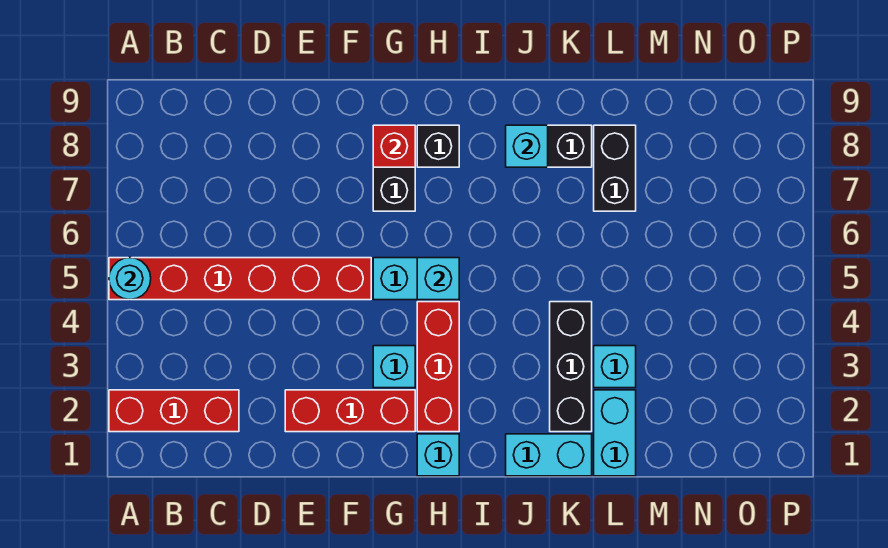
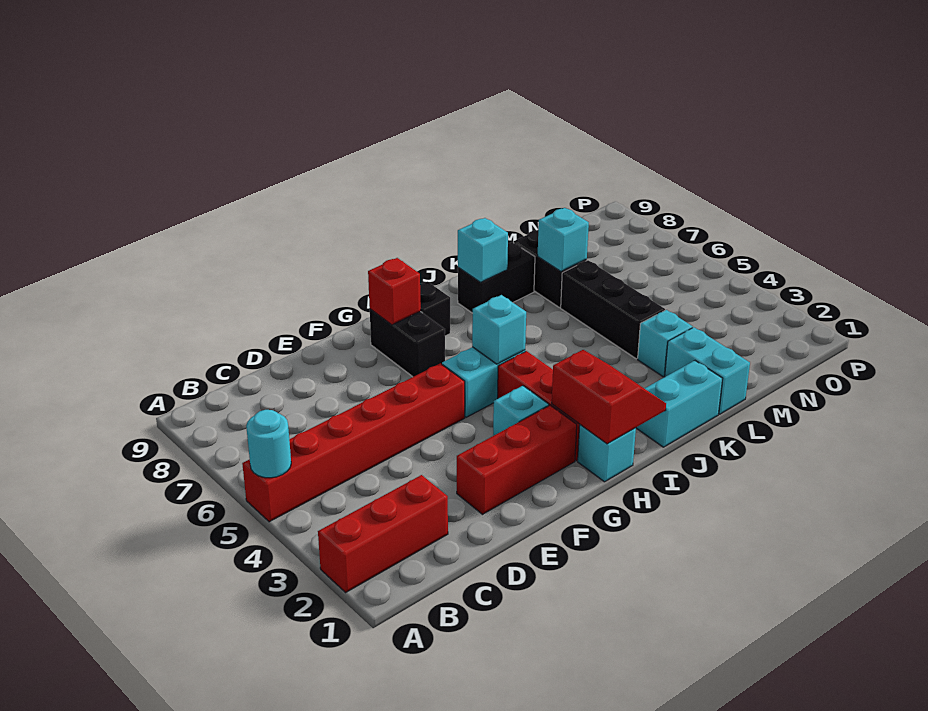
none -> red 2x2 slope [552,350,666,444]
black 1x3 brick [550,302,592,432] -> black 1x3 brick moved to [561,260,665,359]
none -> cyan 1x1 brick [538,208,589,272]

